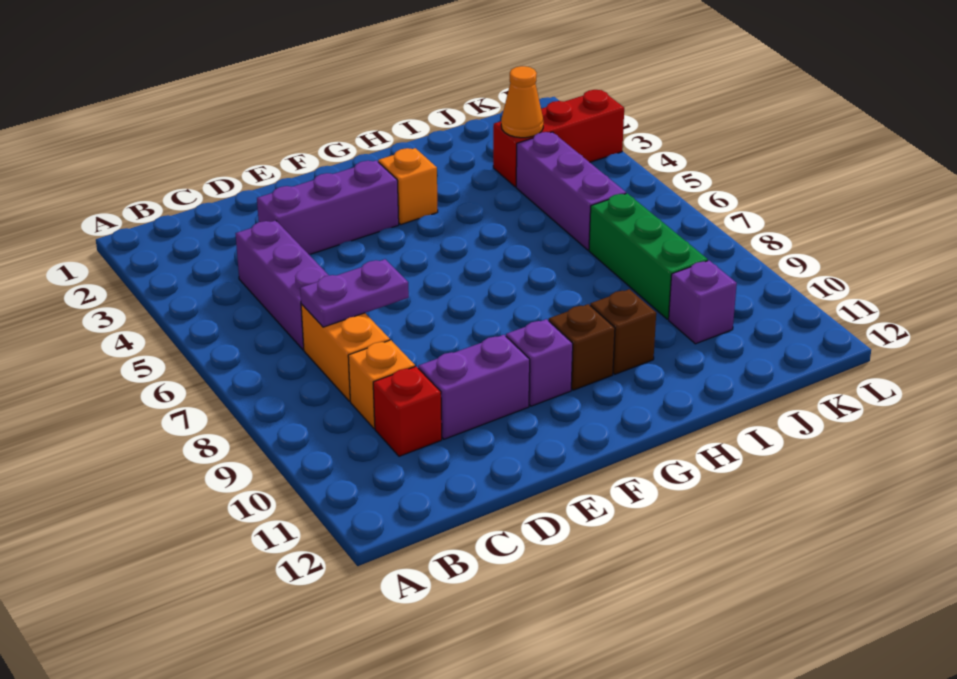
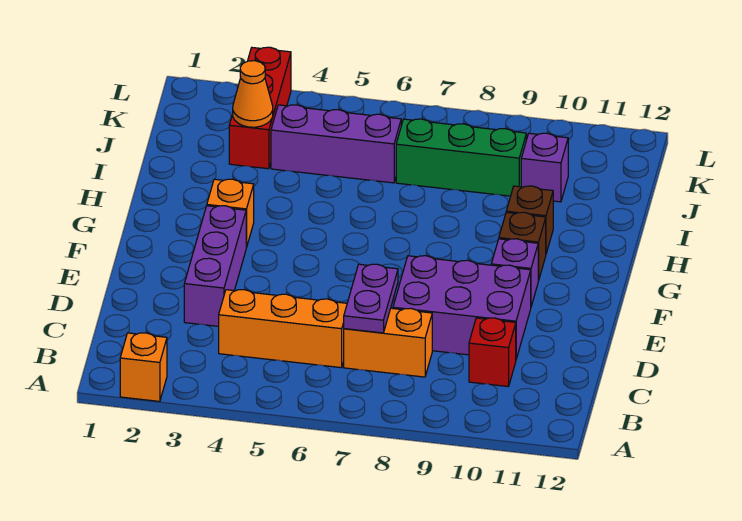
purple 1x3 brick [236,220,329,350] -> orange 1x3 brick [219,290,347,368]
orange 1x1 brick [348,340,415,428] -> orange 1x1 brick moved to [120,333,167,401]
purple 1x2 brick [418,335,530,439] -> purple 2x3 brick [393,256,531,359]

